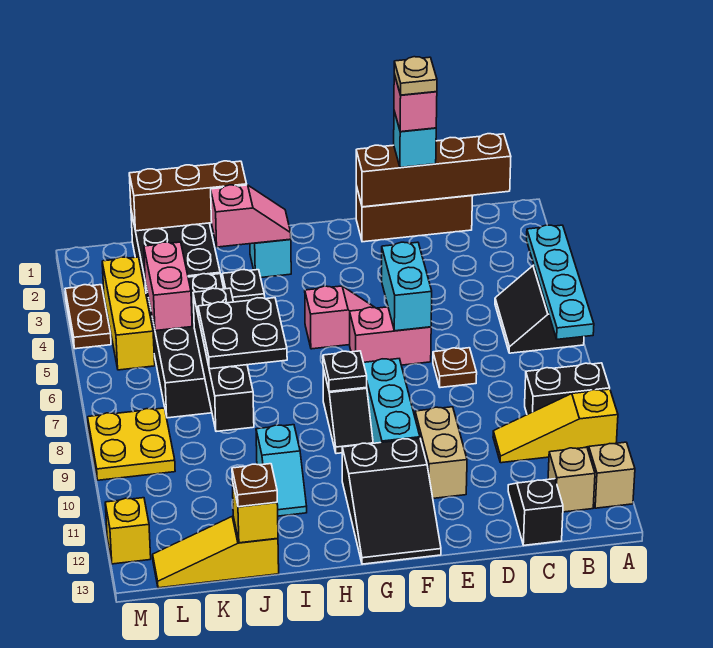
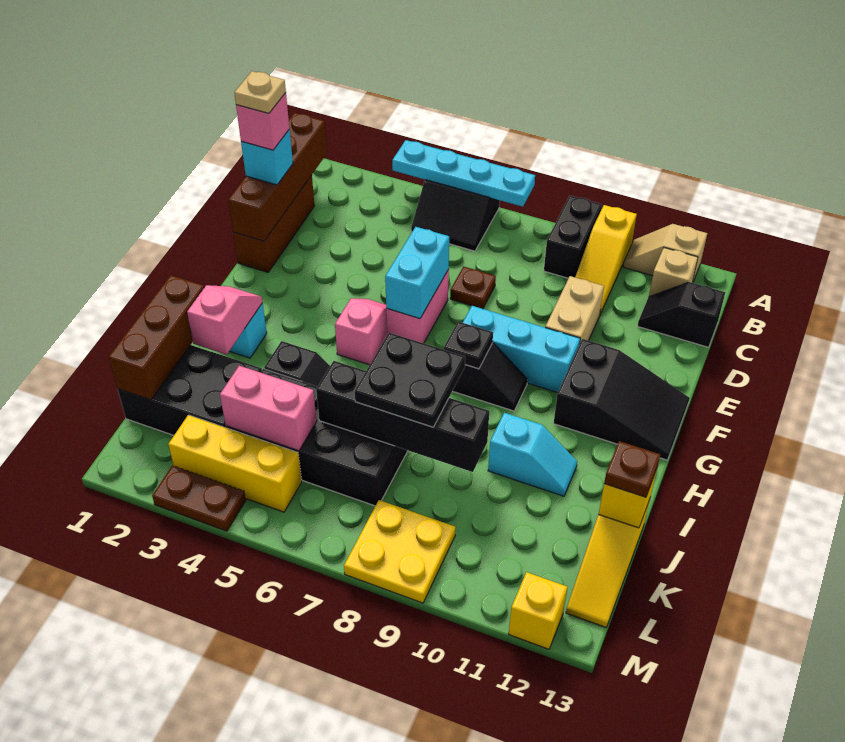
cyan 1x2 brick [382,242,432,331] -> cyan 1x2 brick turned to [385,227,449,319]
tan 1x2 brick [415,407,467,498] -> tan 1x2 brick turned to [545,276,604,342]

